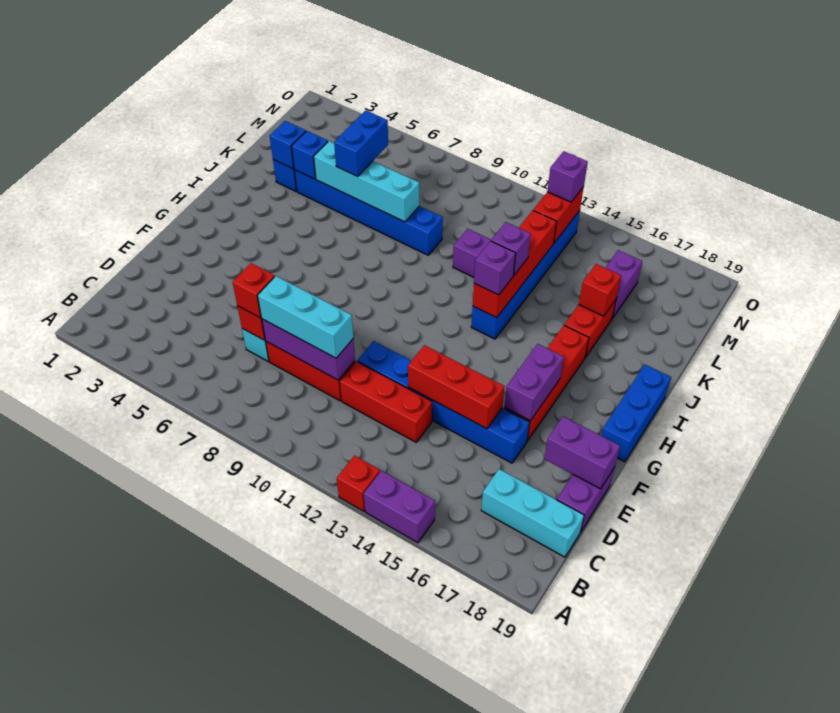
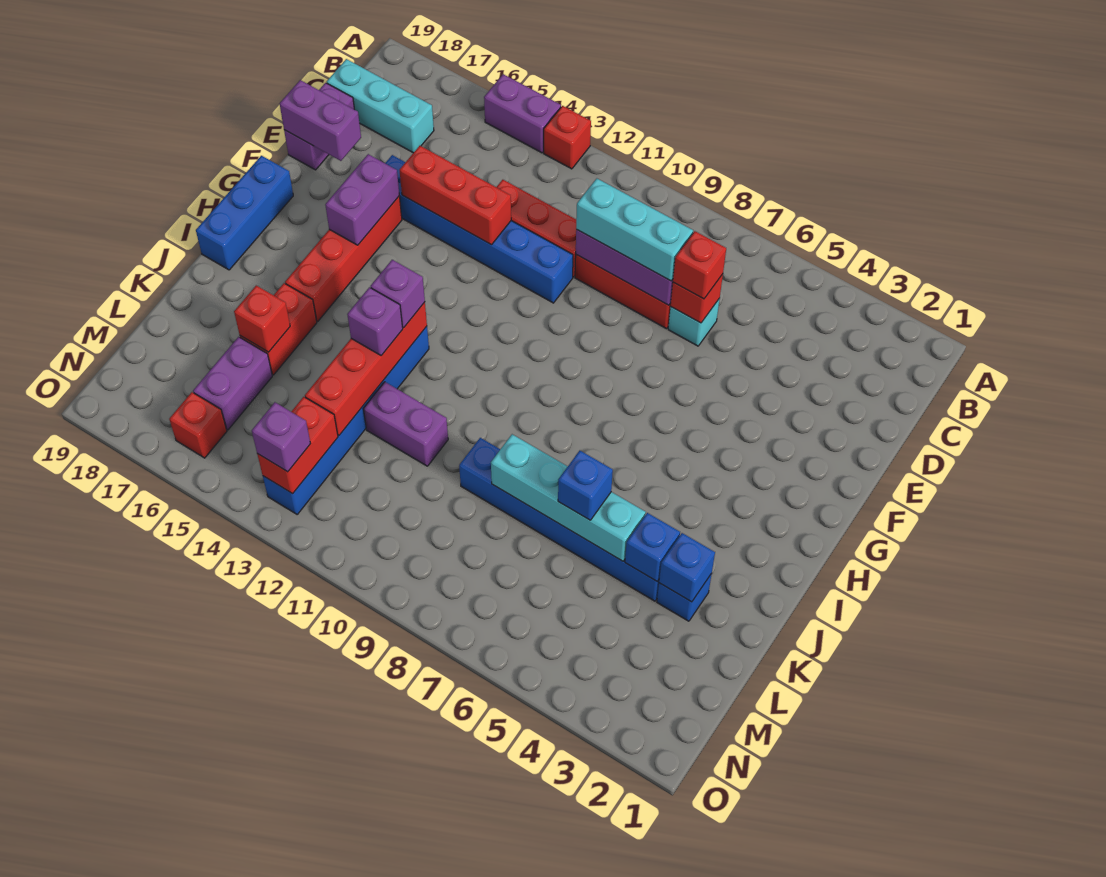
blue 1x2 brick [334,110,388,177] -> blue 1x1 brick [558,451,613,520]
none -> red 1x1 brick [169,392,227,458]

